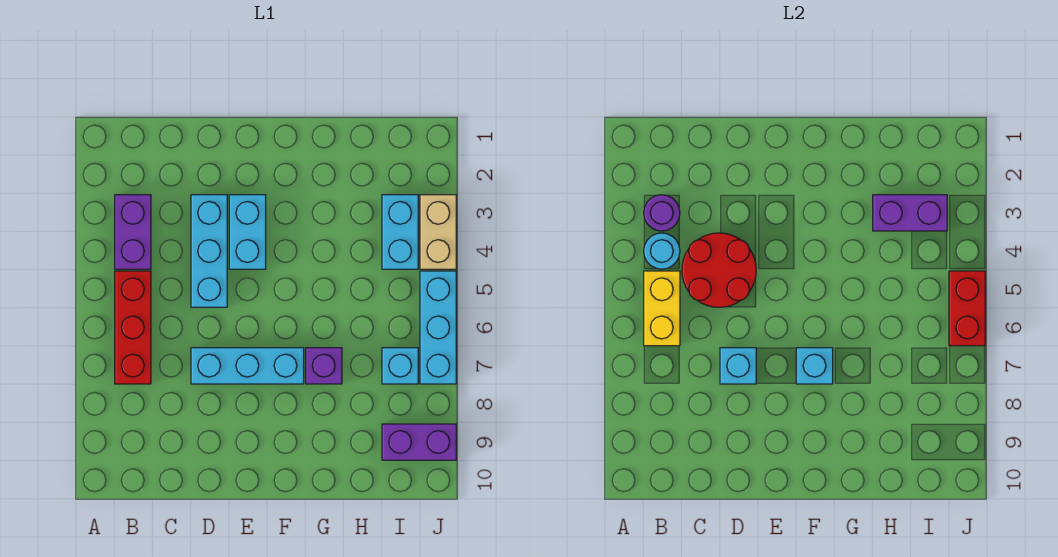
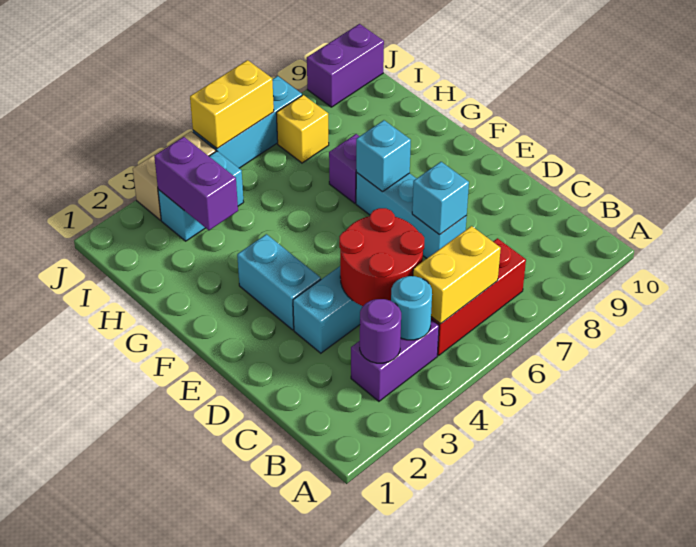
cyan 1x2 brick [229,195,266,269] -> cyan 1x2 brick turned to [237,234,321,330]
cyan 1x1 brick [382,348,418,384] -> yellow 1x1 brick [276,95,329,163]
purple 1x2 brick [382,424,456,460] -> purple 1x2 brick turned to [307,24,384,107]
red 1x2 brick [949,271,985,346] -> yellow 1x2 brick [190,60,274,149]

